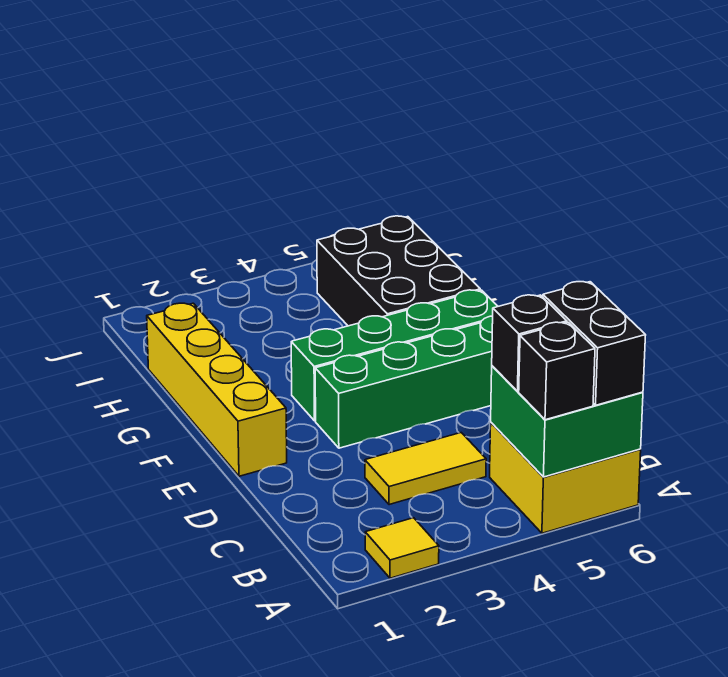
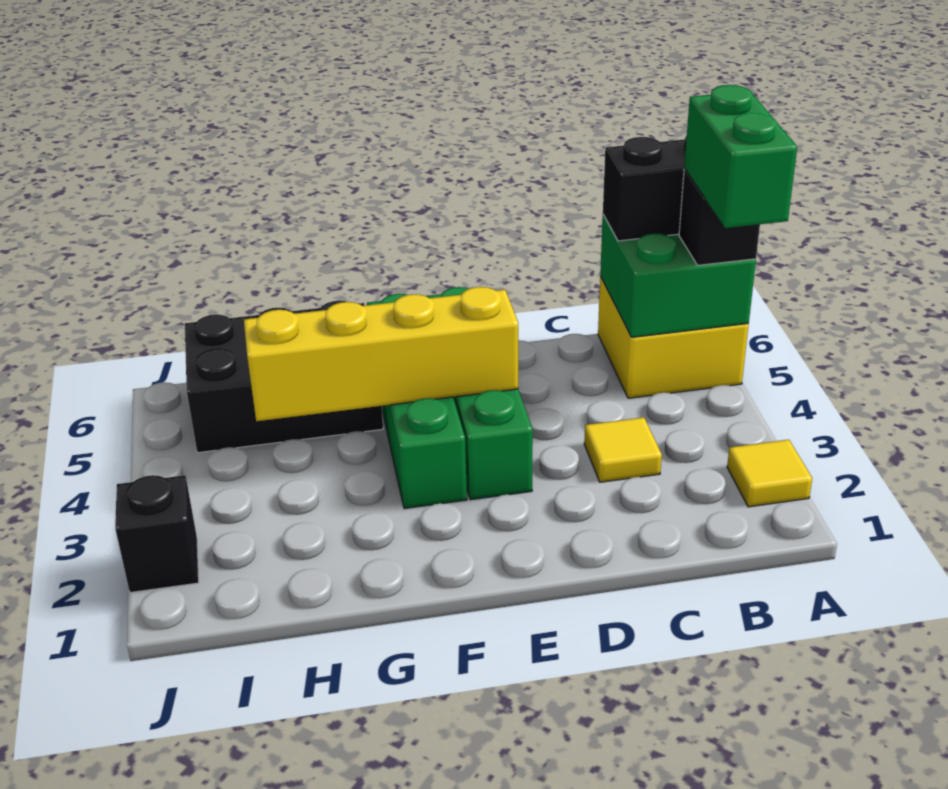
none -> green 1x2 brick [684,85,797,228]
black 1x1 brick [492,295,567,391] -> black 1x1 brick moved to [115,475,199,593]
yellow 1x2 tile [365,433,486,505] -> yellow 1x1 tile [584,417,662,482]
yellow 1x4 brick [147,303,287,476] -> yellow 1x4 brick moved to [244,287,518,421]

